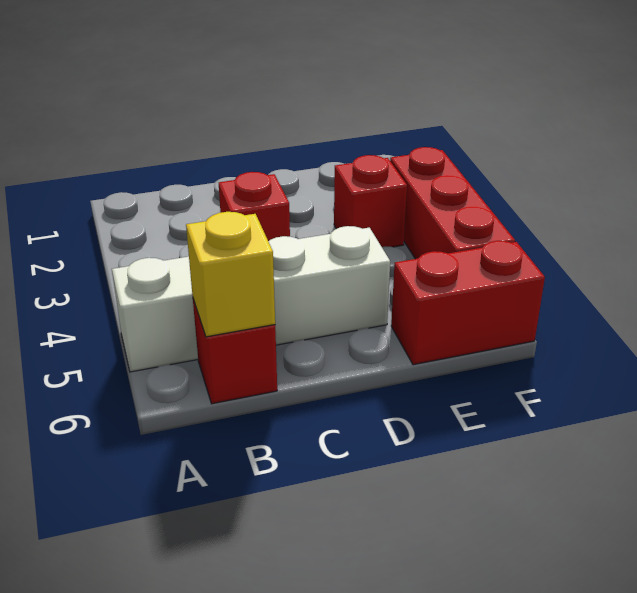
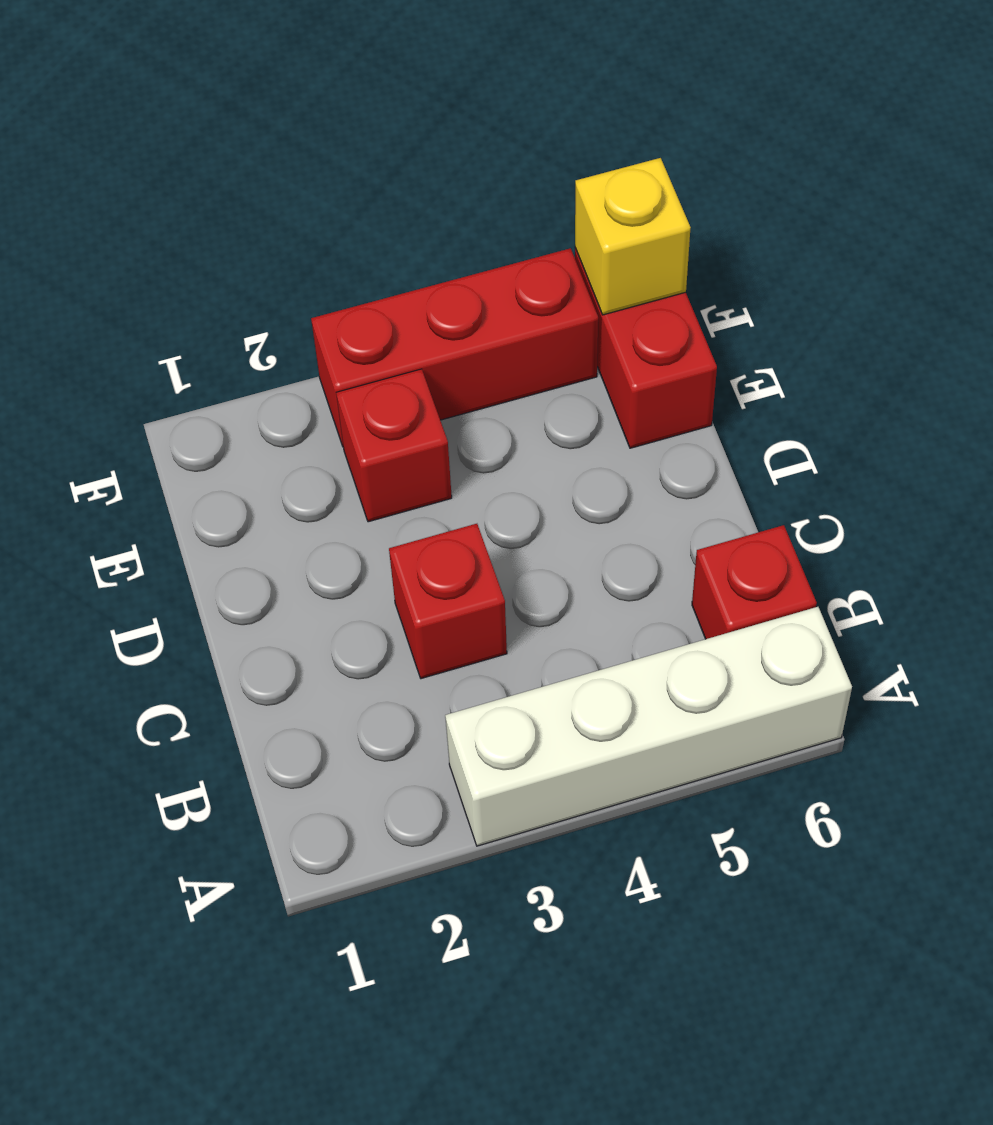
white 1x4 brick [112,226,390,372] -> white 1x4 brick turned to [445,607,852,846]
yellow 1x1 brick [186,212,275,337] -> yellow 1x1 brick moved to [575,158,691,315]

